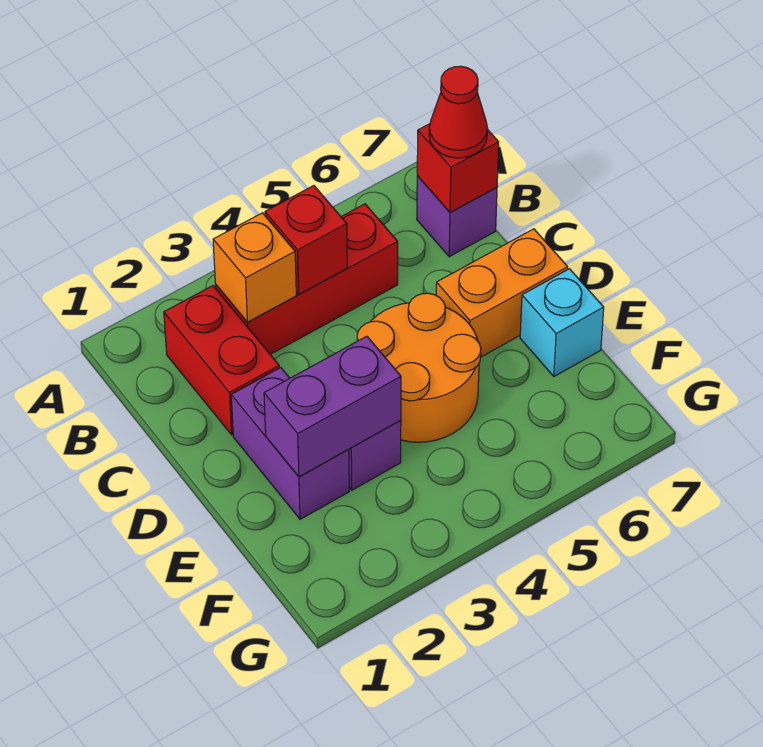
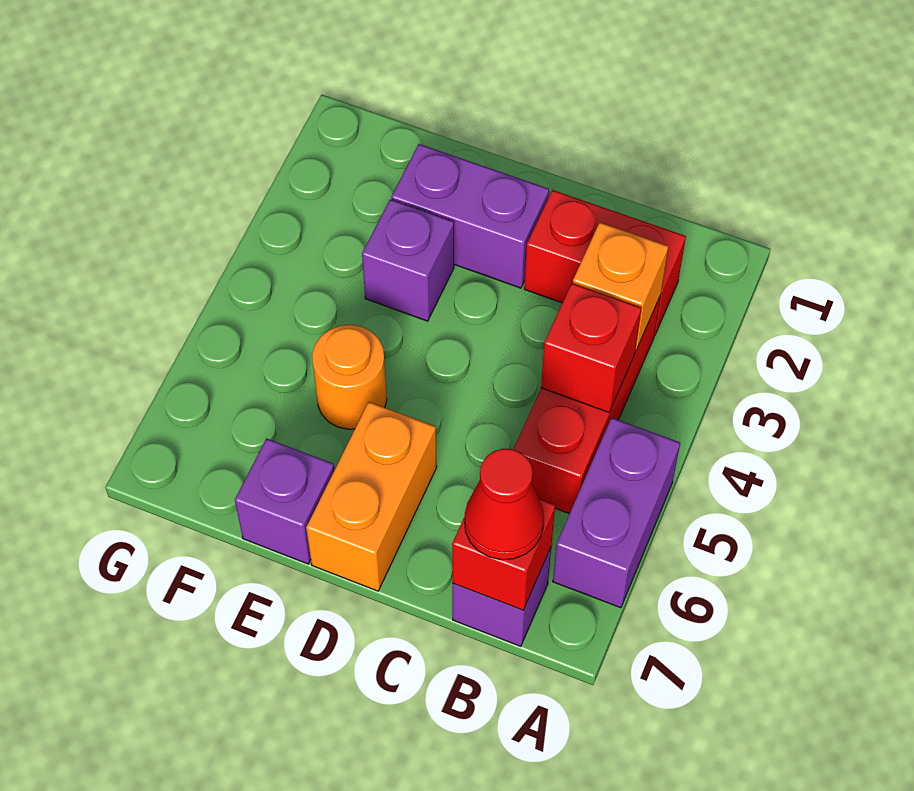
orange 2x2 round brick [357,293,481,442] -> orange 1x1 round brick [312,325,387,429]
purple 1x2 brick [264,336,401,477] -> purple 1x2 brick moved to [553,418,680,608]
cyan 1x1 brick [520,269,604,376] -> purple 1x1 brick [235,438,334,564]

